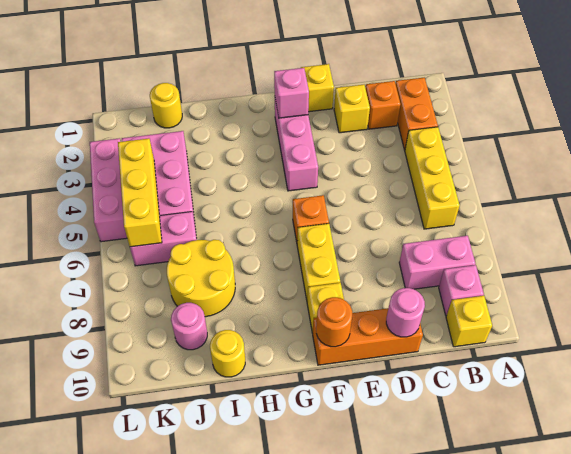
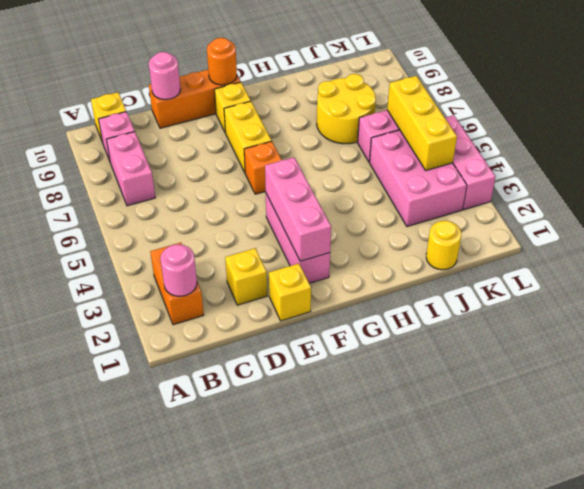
yellow 1x3 brick [405,127,460,229] -> none
pink 1x2 brick [399,236,475,289] -> pink 1x2 brick turned to [106,132,155,206]
orange 1x1 brick [365,81,400,129] -> none
pink 1x1 brick [274,68,309,118] -> pink 1x3 brick [265,157,331,261]
yellow 1x1 round brick [210,330,245,377] -> none
pink 1x1 round brick [171,303,207,350] -> pink 1x1 round brick moved to [160,244,197,296]

